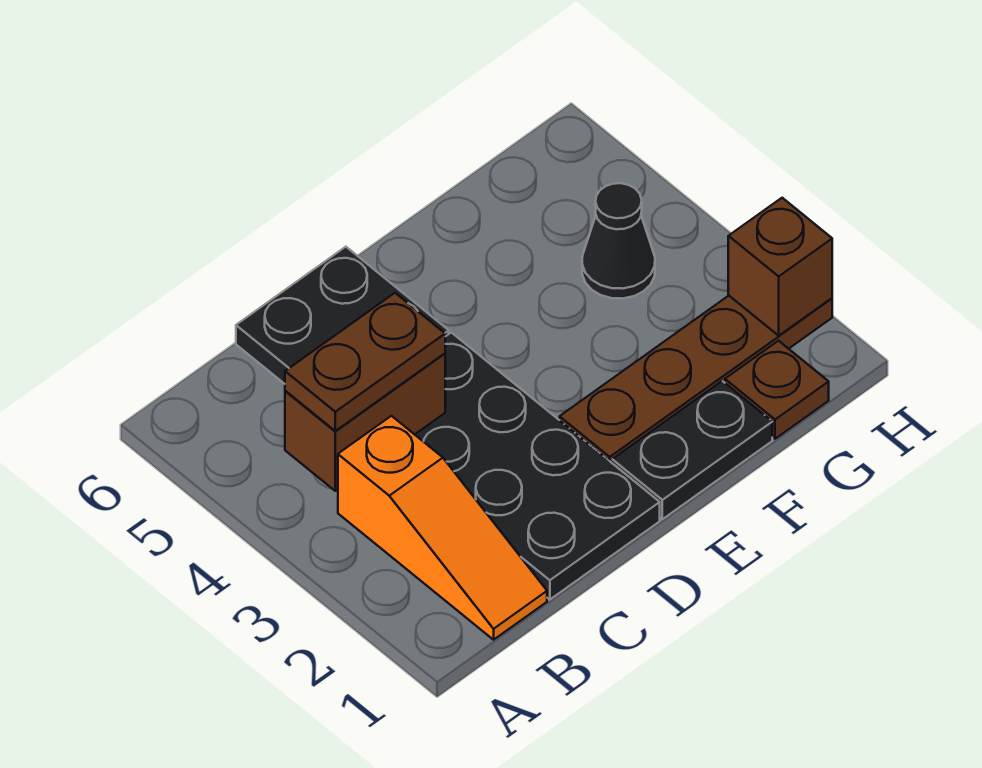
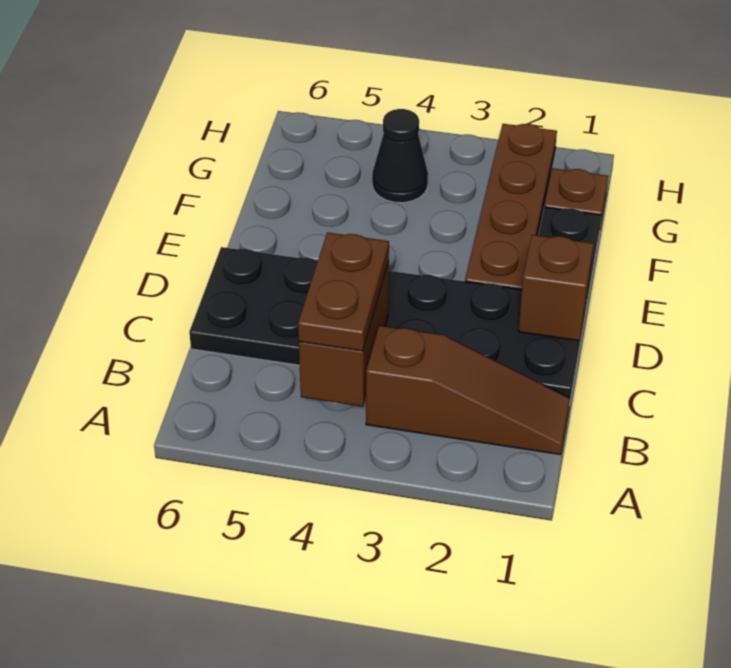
orange 1x3 slope [338,416,547,640] -> brown 1x3 slope [366,326,570,455]
brown 1x1 brick [728,198,832,336] -> brown 1x1 brick moved to [519,235,594,341]

